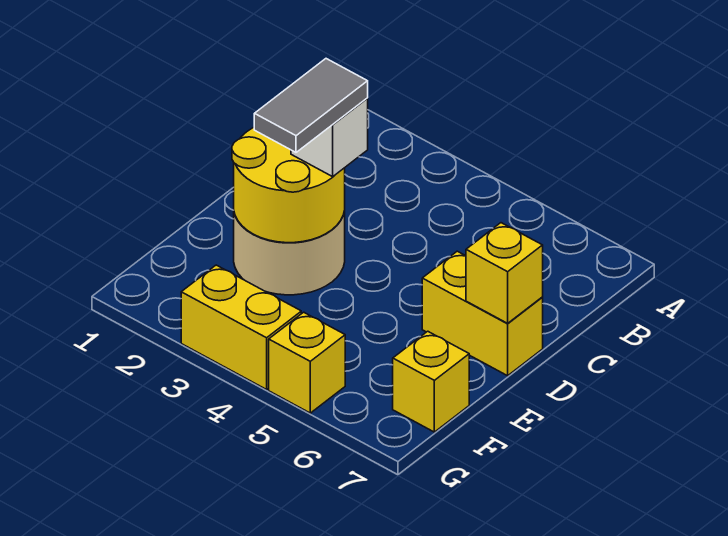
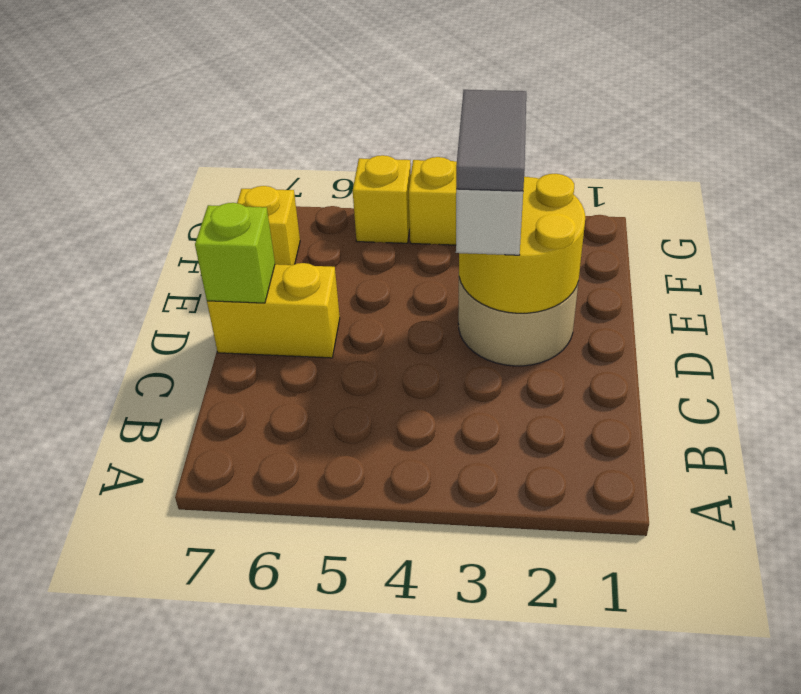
yellow 1x1 brick [466,223,543,323] -> lime 1x1 brick [195,203,275,303]

